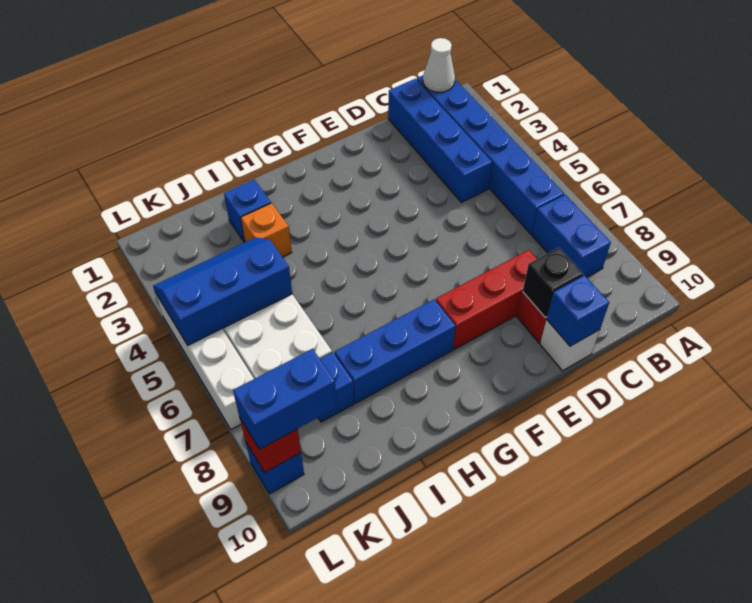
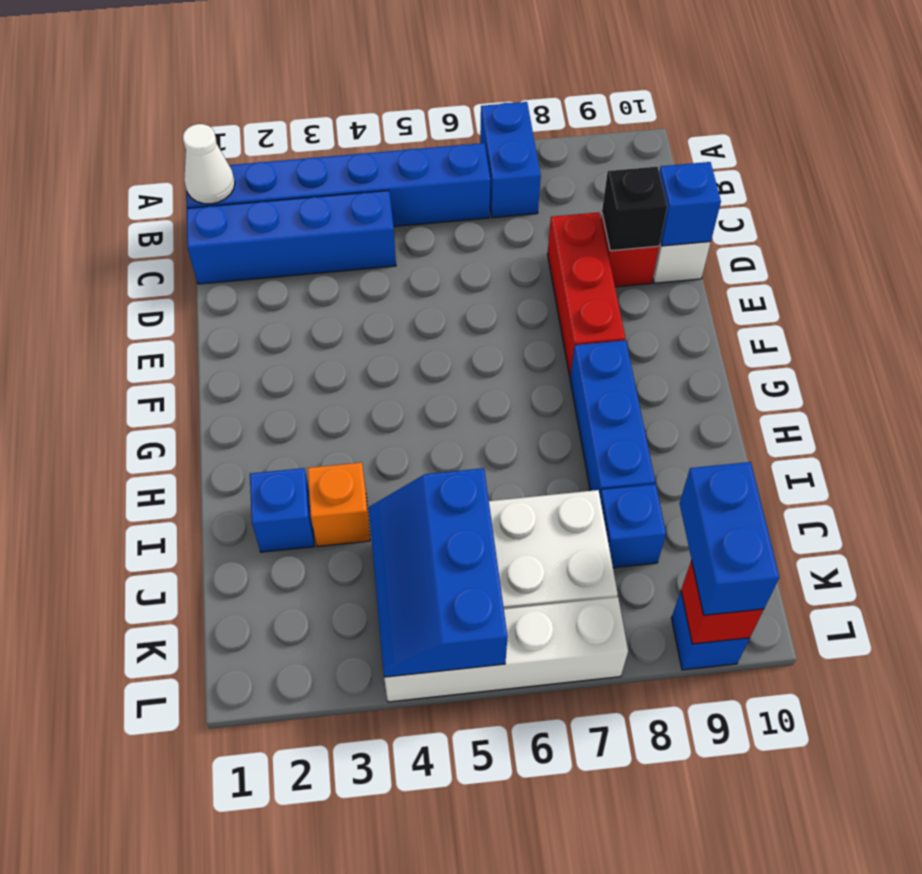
blue 1x2 brick [532,195,611,277] -> blue 1x2 brick turned to [480,102,541,218]

